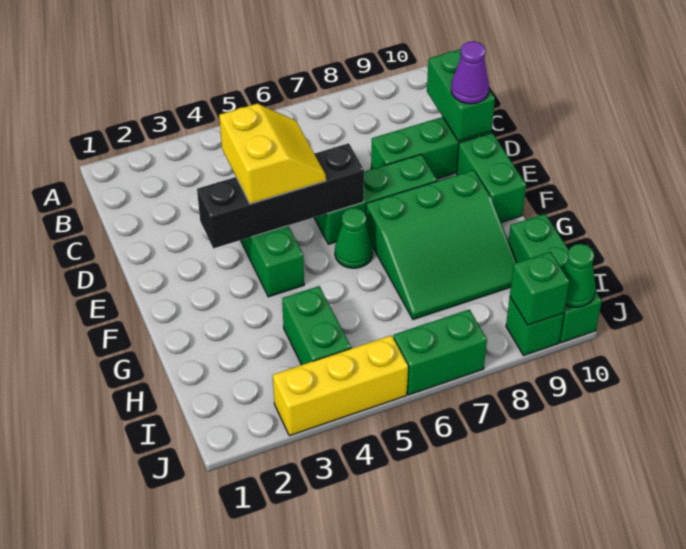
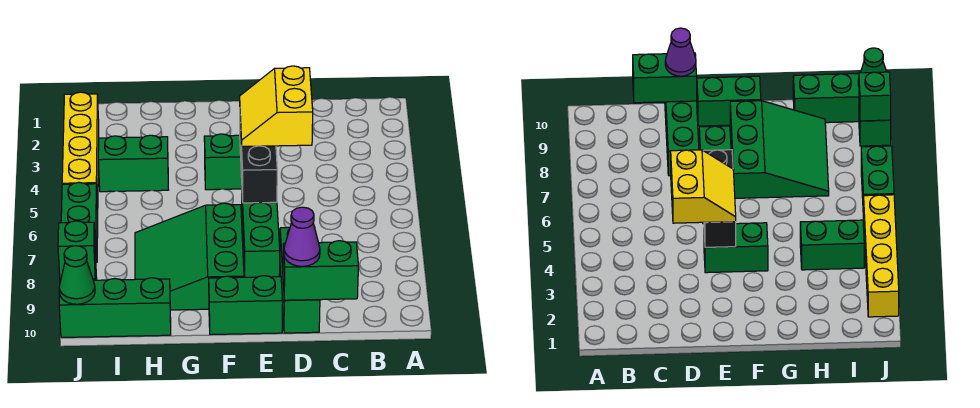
yellow 2x2 slope [219,104,326,204] -> yellow 2x2 slope turned to [240,66,313,147]
black 1x4 brick [197,143,364,248] -> black 1x3 brick [240,122,277,203]
green 1x1 cone [335,208,373,268] -> none
yellow 1x3 brick [273,335,408,436] -> yellow 1x4 brick [62,92,99,210]

